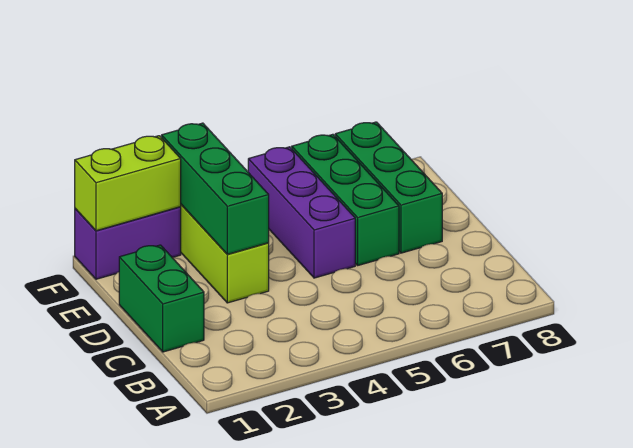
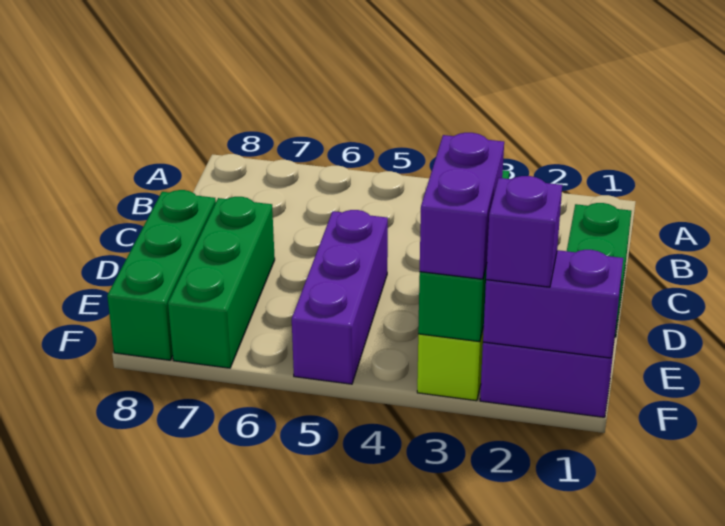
green 1x3 brick [292,134,399,265] -> green 1x3 brick moved to [107,190,216,360]
none -> purple 1x2 brick [420,133,504,279]
lime 1x2 brick [75,136,181,231] -> purple 1x2 brick [483,250,623,358]
none -> purple 1x1 brick [486,176,562,287]

